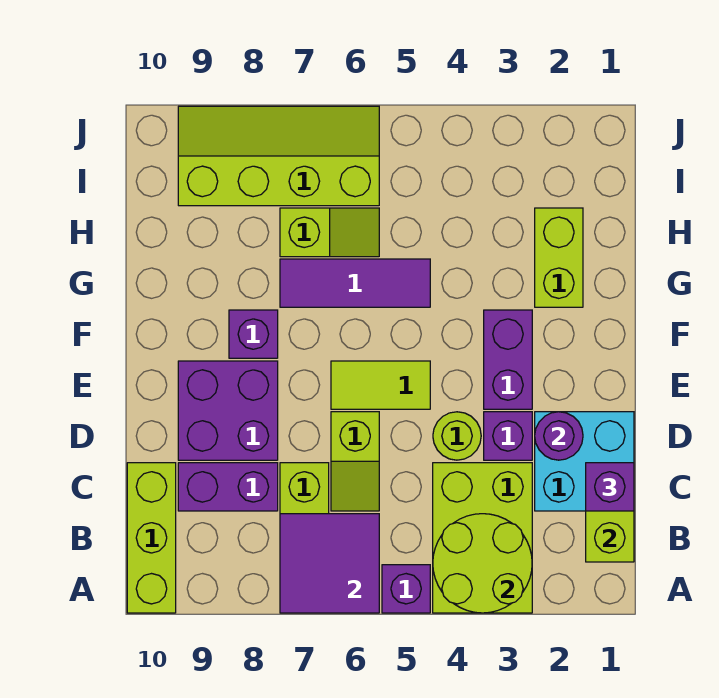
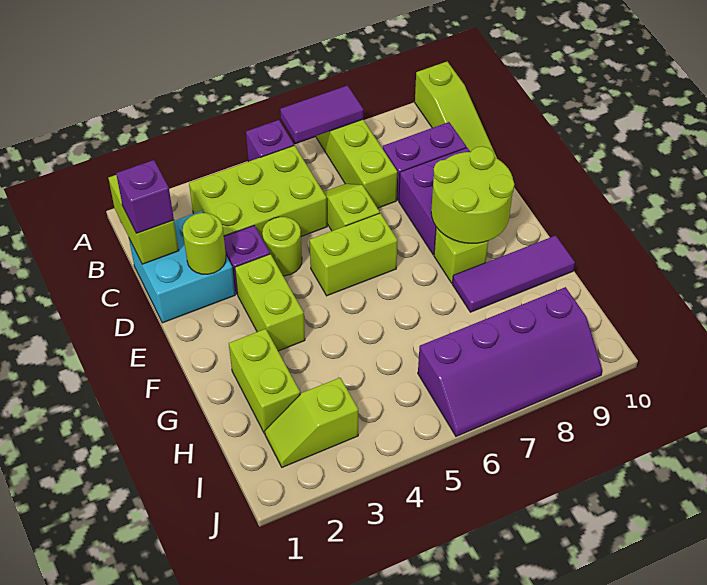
lime 2x3 brick [433,463,532,613] -> lime 2x3 brick turned to [189,145,327,239]
lime 2x2 round brick [433,514,532,613] -> lime 2x2 round brick moved to [431,146,514,243]
purple 2x2 tile [280,514,379,613] -> purple 1x2 tile [280,86,363,143]
lime 1x3 brick [127,463,176,613] -> lime 1x3 slope [415,62,497,158]
purple 1x1 round brick [535,412,583,460] -> lime 1x1 round brick [183,213,226,274]
purple 1x2 brick [484,310,532,409] -> lime 1x2 brick [235,254,305,351]
lime 1x2 tile [331,361,430,409] -> lime 1x2 brick [310,213,397,296]
purple 1x1 brick [229,310,278,358] -> lime 1x1 brick [434,227,488,283]
purple 1x3 tile [280,259,430,307] -> purple 1x3 tile moved to [452,235,575,312]
lime 1x2 slope [280,208,379,257] -> lime 1x2 slope moved to [265,378,358,467]
lime 2x4 slope [178,106,379,206] -> purple 2x4 slope [418,287,602,436]

